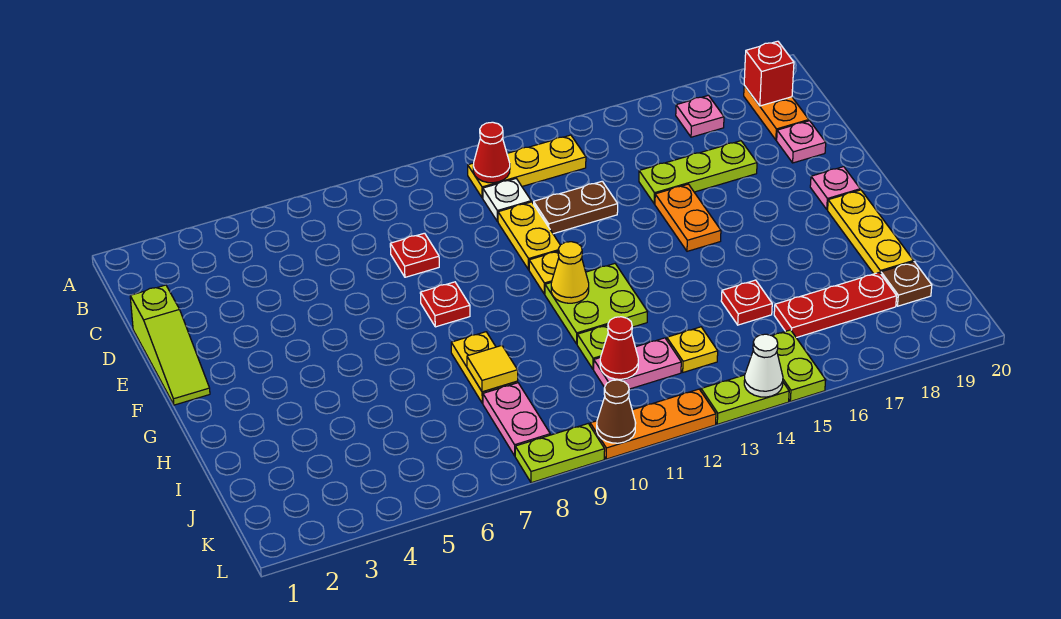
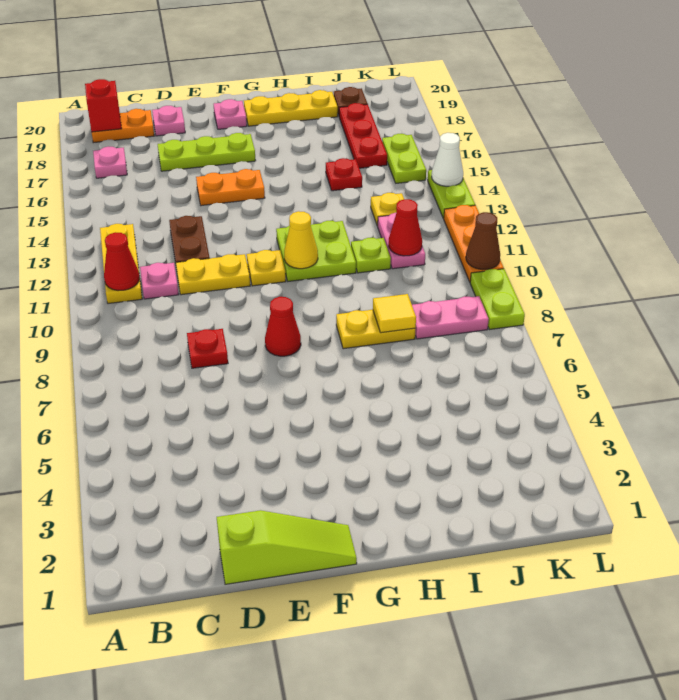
white 1x1 plate [483,179,531,222] -> pink 1x1 plate [140,263,179,299]
lime 1x3 plate [639,141,757,204] -> lime 1x3 plate turned to [158,133,256,171]
red 1x1 plate [420,282,470,327] -> red 1x1 cone [265,297,301,356]
lime 1x2 plate [773,330,826,401] -> lime 1x2 plate turned to [382,134,426,183]

